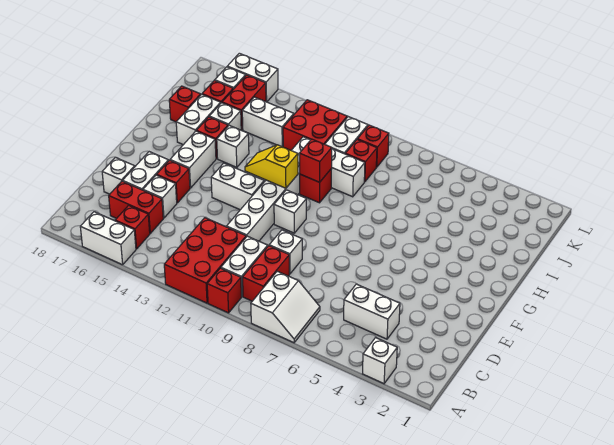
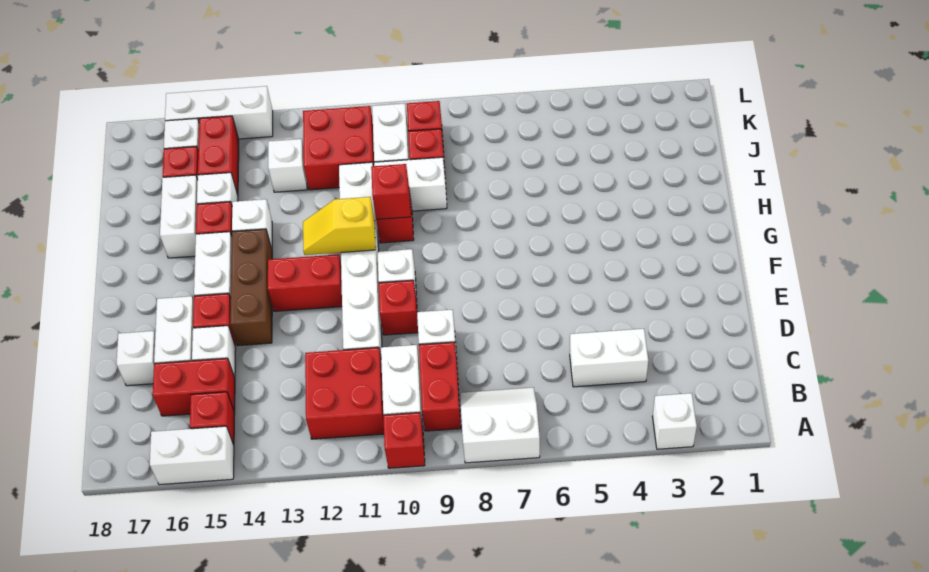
white 2x2 slope [251,271,320,343] -> white 2x2 slope turned to [460,387,540,463]
red 2x3 brick [164,218,246,303] -> red 2x2 brick [305,348,384,439]
none -> brown 1x3 brick [230,229,272,346]
white 1x2 brick [211,163,264,210] -> red 1x2 brick [268,254,342,311]
red 1x1 brick [169,86,201,122] -> red 1x1 brick moved to [379,280,418,335]
white 1x2 brick [242,97,294,147] -> white 1x1 brick [268,139,307,192]
white 1x2 brick [227,53,278,102] -> white 1x3 brick [165,86,273,139]

